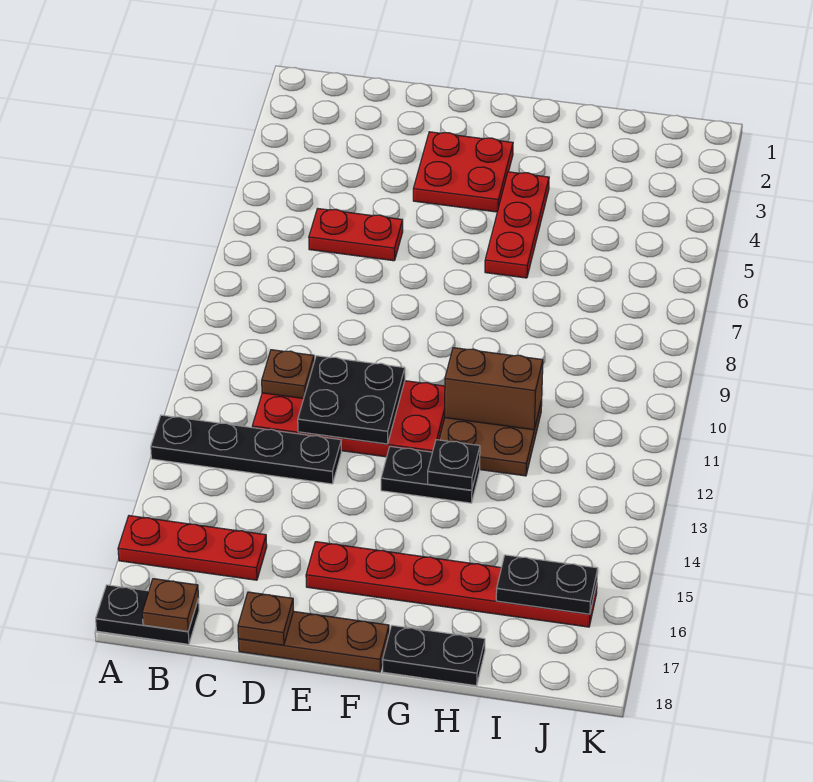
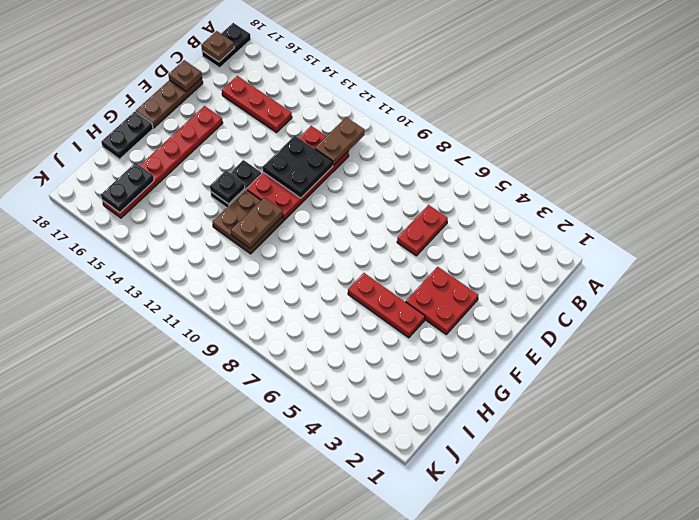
black 1x4 plate [151,415,341,484] -> none
red 1x3 plate [118,516,267,580] -> red 1x3 plate turned to [222,76,292,132]
brown 1x1 plate [262,350,314,399] -> brown 1x2 plate [315,117,364,166]
brown 1x2 brick [445,348,543,430] -> brown 1x2 plate [231,197,283,248]

